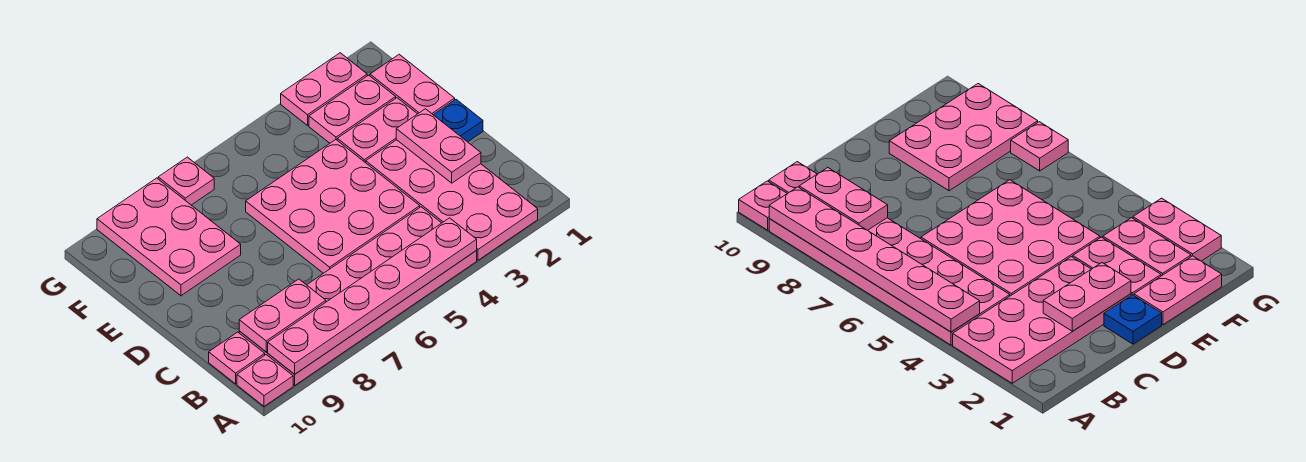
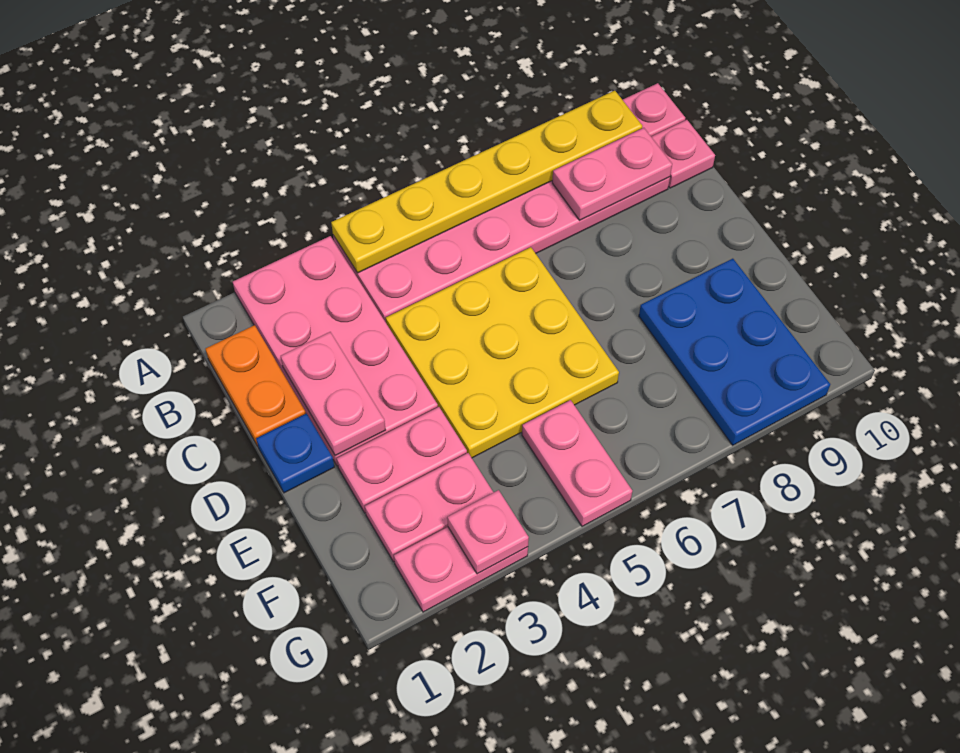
pink 1x6 plate [268,218,477,374] -> yellow 1x6 plate [331,91,642,273]
none -> orange 1x2 plate [205,325,306,446]
pink 3x3 plate [246,140,420,273] -> yellow 3x3 plate [386,247,619,458]
pink 1x2 plate [370,54,455,115] -> pink 1x2 plate moved to [522,400,632,526]
pink 2x3 plate [97,178,241,296] -> blue 2x3 plate [639,259,830,445]
pink 1x1 plate [158,157,214,205] -> pink 1x1 plate moved to [447,490,529,574]

